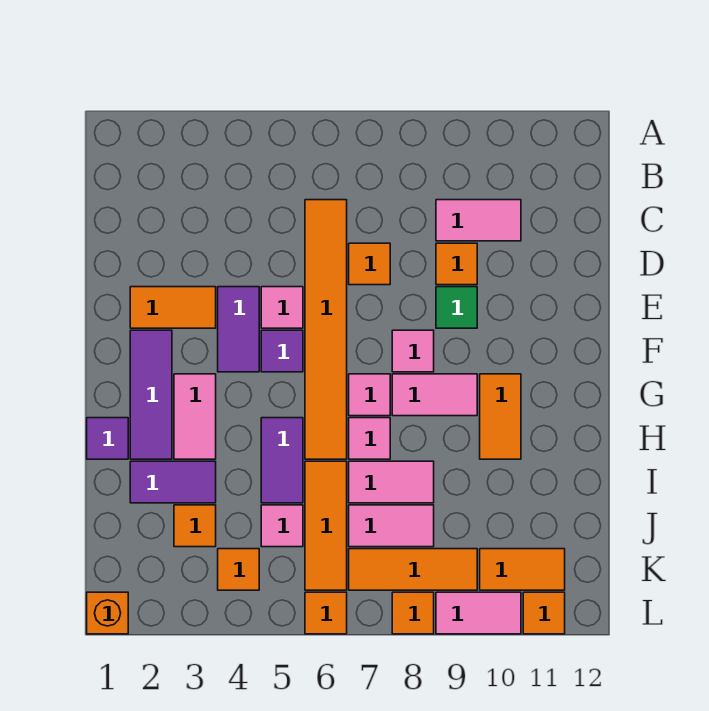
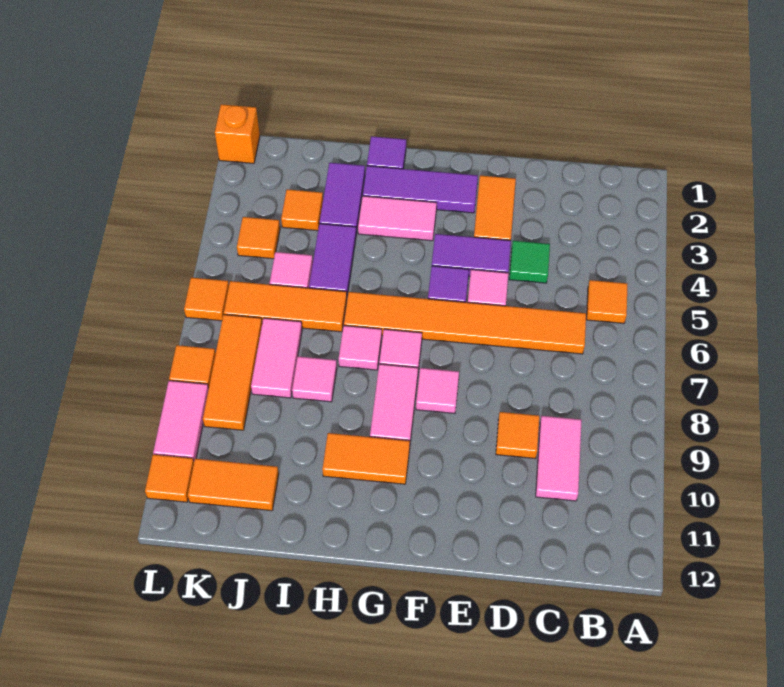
orange 1x1 tile [349,243,390,285] -> orange 1x1 tile moved to [586,280,627,323]
green 1x1 tile [436,287,477,328] -> green 1x1 tile moved to [509,241,550,283]
purple 1x2 tile [261,418,303,503] -> purple 1x2 tile turned to [309,224,356,295]
pink 1x2 tile [349,461,434,503] -> pink 1x1 tile [292,357,337,402]
orange 1x2 tile [480,549,565,590] -> orange 1x2 tile turned to [188,459,279,511]

